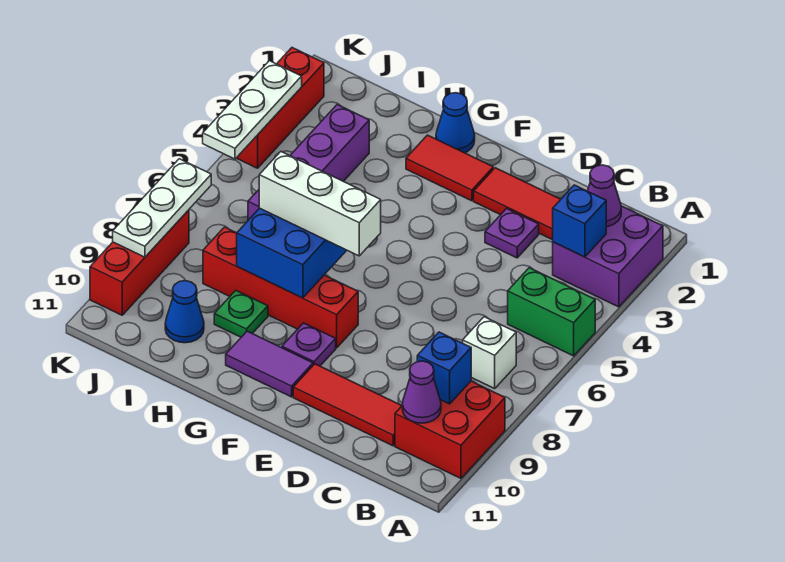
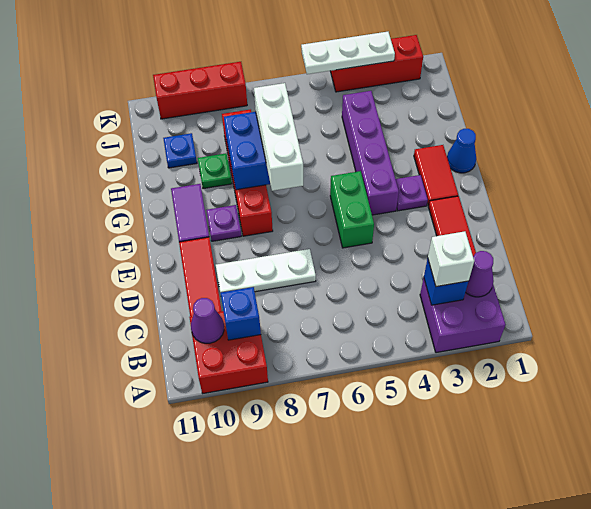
green 1x2 brick [508,268,595,356] -> green 1x2 brick moved to [330,171,374,248]
white 1x1 brick [463,317,516,389] -> white 1x1 brick moved to [428,231,474,287]
purple 1x1 plate [485,209,539,258] -> purple 1x1 plate moved to [396,175,428,211]
purple 1x4 brick [248,105,369,220] -> purple 1x4 brick turned to [342,91,399,215]
blue 1x1 cone [165,281,204,343] -> blue 1x1 plate [163,133,197,168]
white 1x3 plate [113,159,211,257] -> white 1x3 plate moved to [216,249,316,293]

